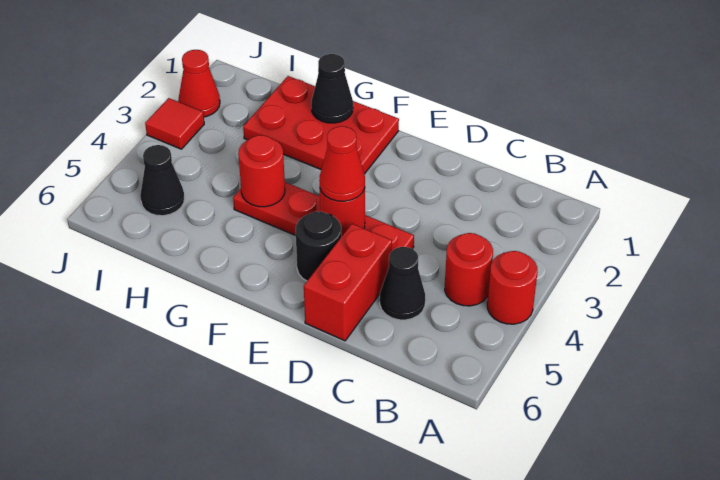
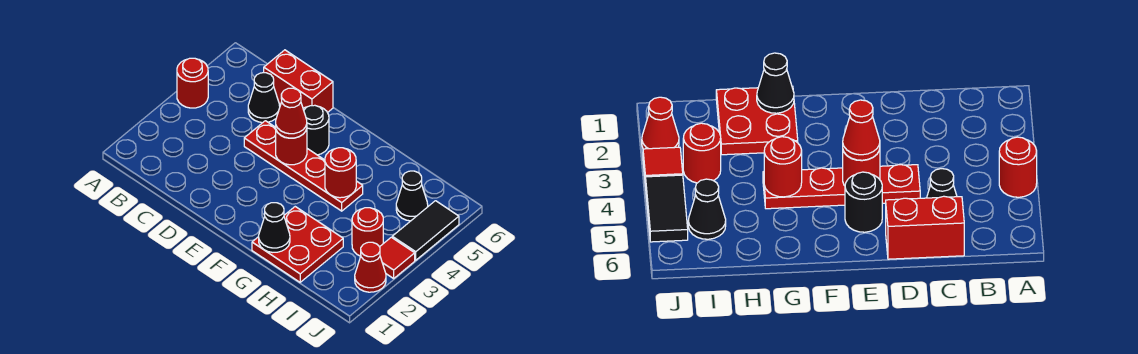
red 1x1 round brick [445,233,493,306] -> red 1x1 round brick moved to [352,208,383,256]
red 1x2 brick [304,224,392,341] -> red 1x2 brick turned to [264,50,333,112]
red 2x3 plate [243,76,399,174] -> red 2x2 plate [252,207,343,282]
none -> black 1x2 tile [392,201,459,260]

